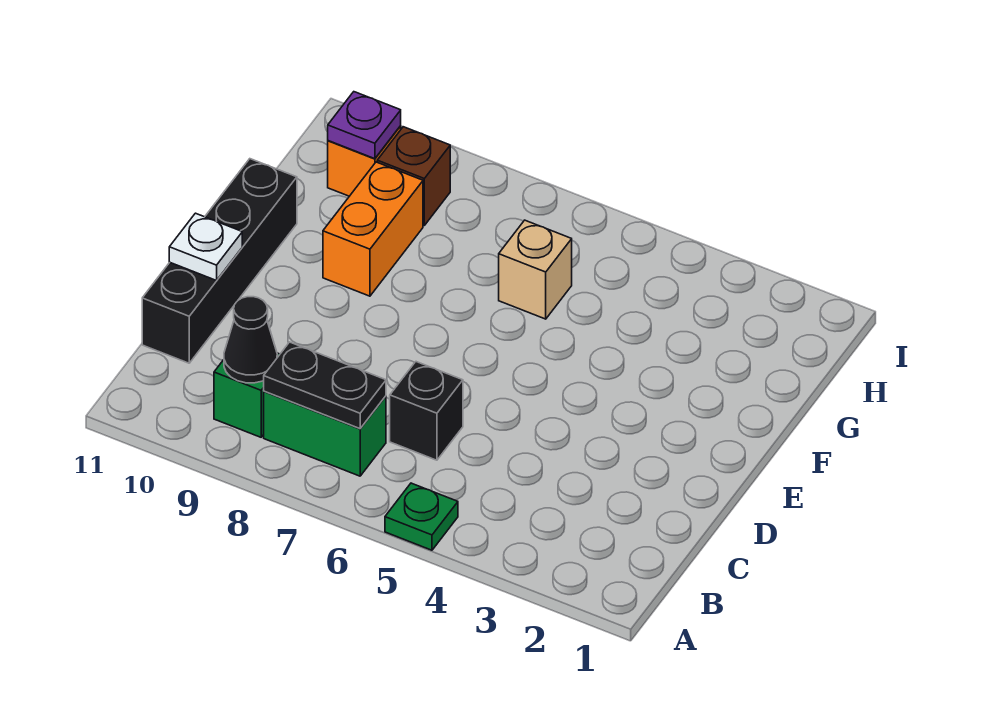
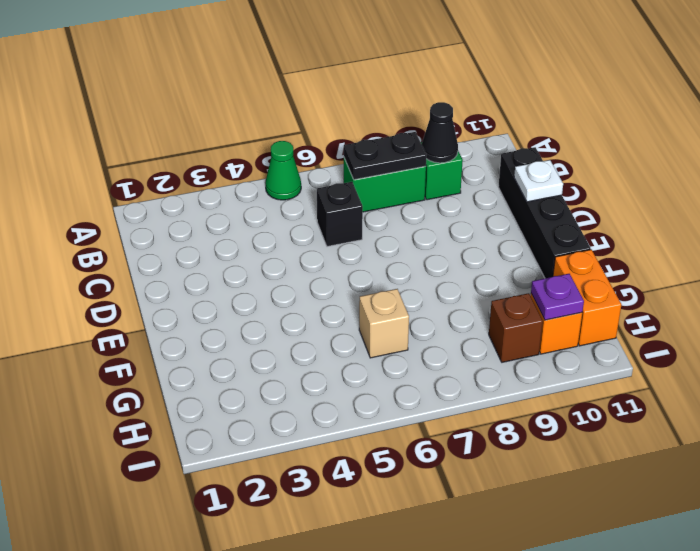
green 1x1 plate [385,483,458,550] -> green 1x1 cone [265,141,301,200]
orange 1x2 brick [323,162,423,296] -> orange 1x2 brick moved to [553,250,621,346]

